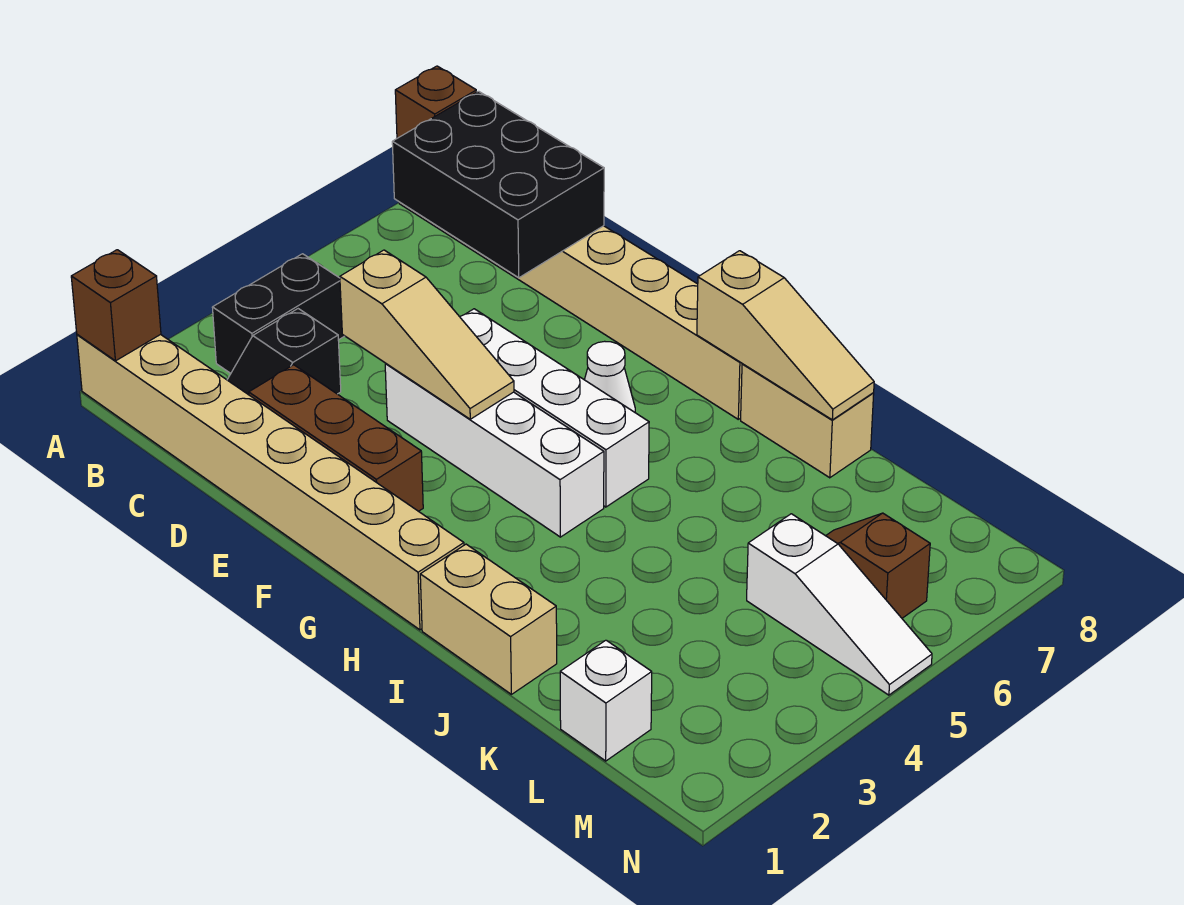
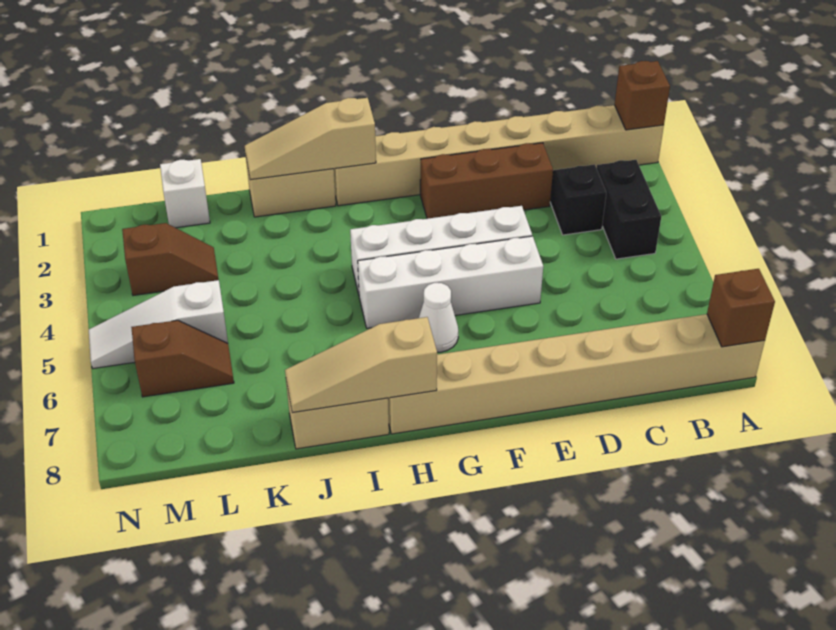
black 2x3 brick [392,91,604,278] -> none
tan 1x3 slope [340,250,514,419] -> tan 1x3 slope moved to [245,98,376,180]
none -> brown 1x2 slope [122,223,219,296]

